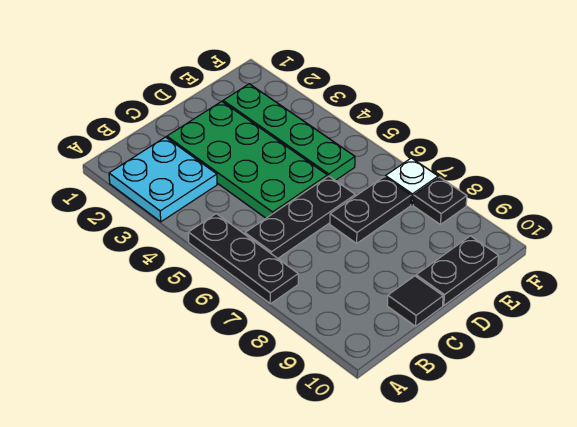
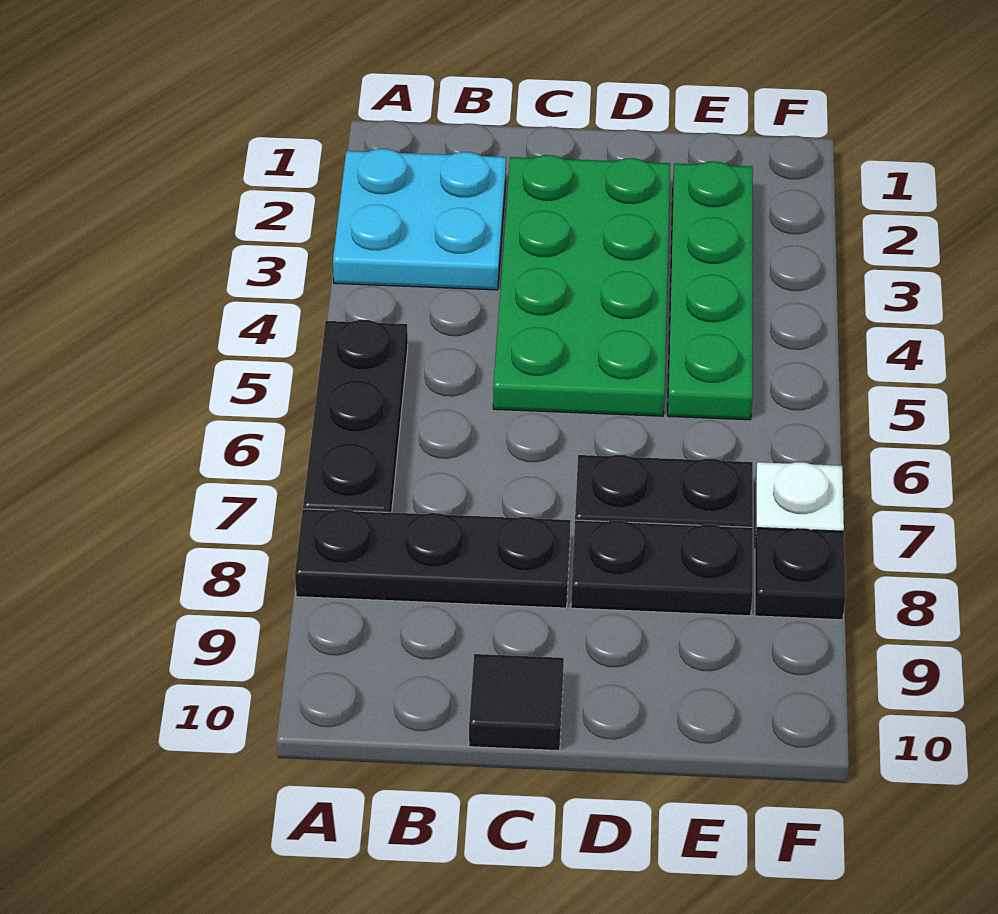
black 1x3 plate [245,176,355,258] -> black 1x3 plate moved to [295,509,571,608]
black 1x2 plate [416,236,499,306] -> black 1x2 plate moved to [571,520,753,616]

